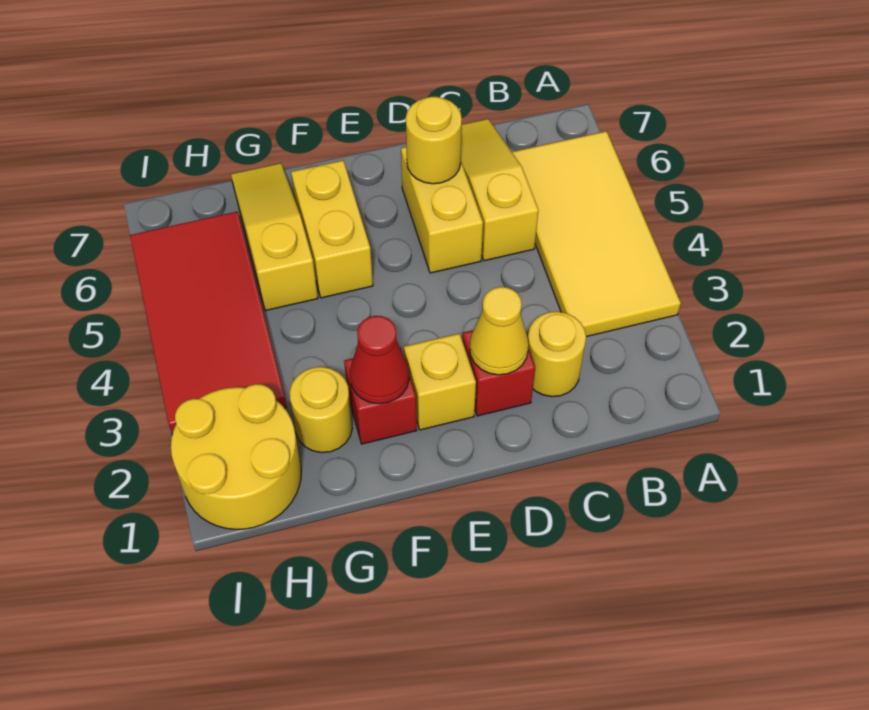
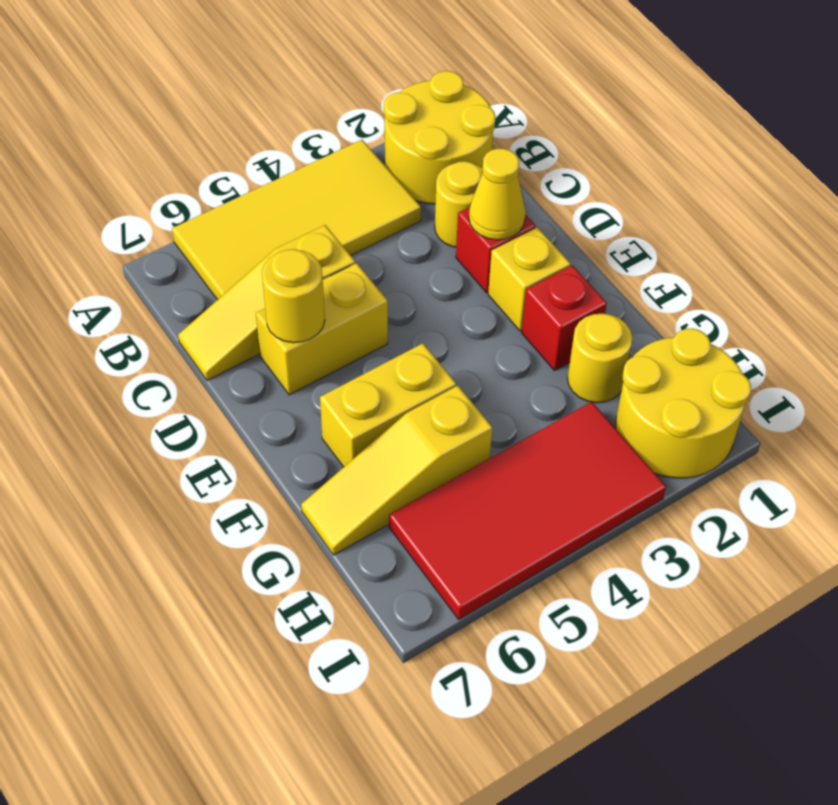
none -> yellow 2x2 round brick [384,71,496,204]
red 1x1 cone [350,316,409,404] -> none

